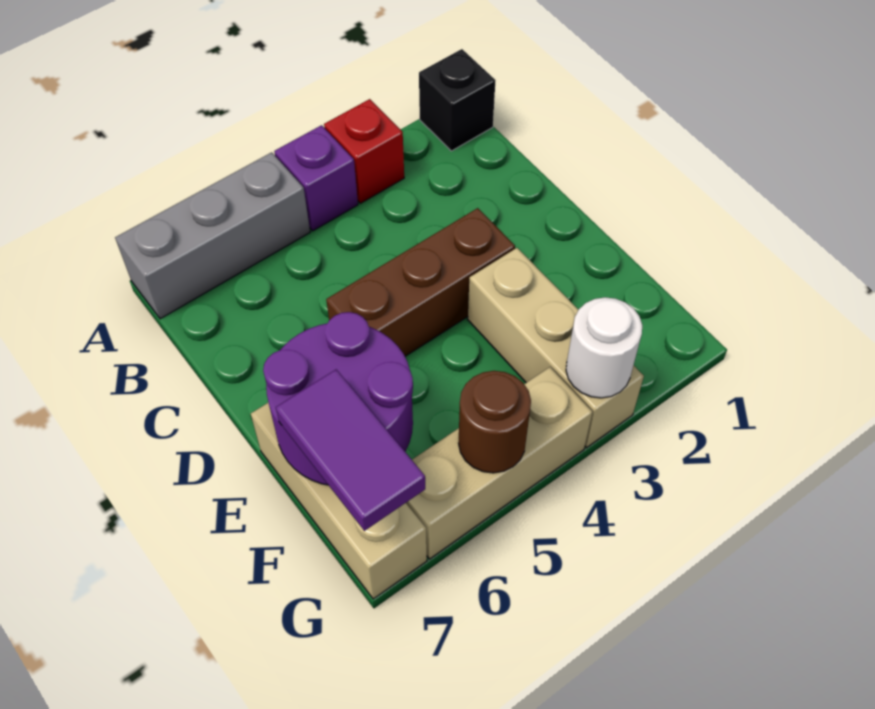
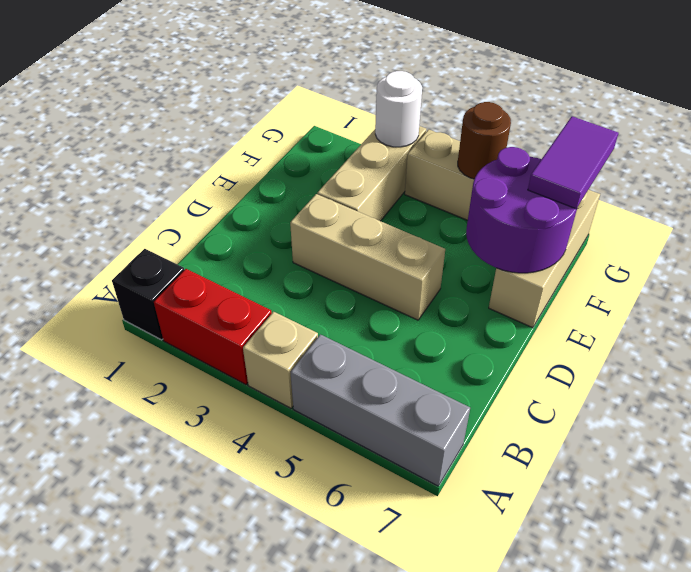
red 1x1 brick [324,99,404,203] -> red 1x2 brick [154,269,272,384]
purple 1x1 brick [274,125,358,231] -> tan 1x1 brick [243,312,318,408]
brown 1x3 brick [326,208,515,356] -> tan 1x3 brick [290,194,445,320]

